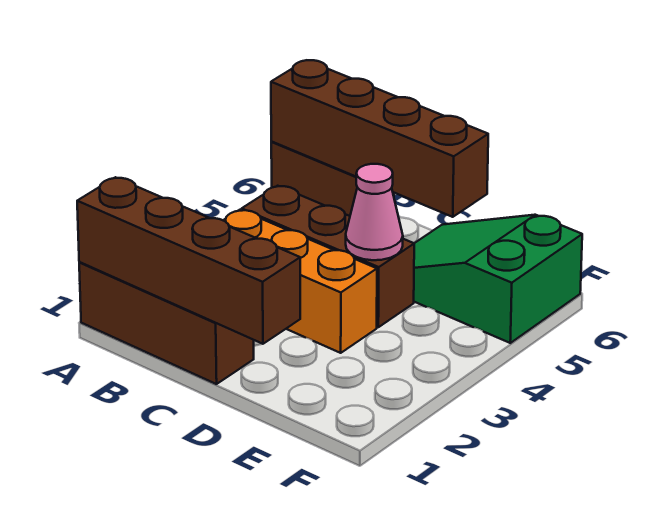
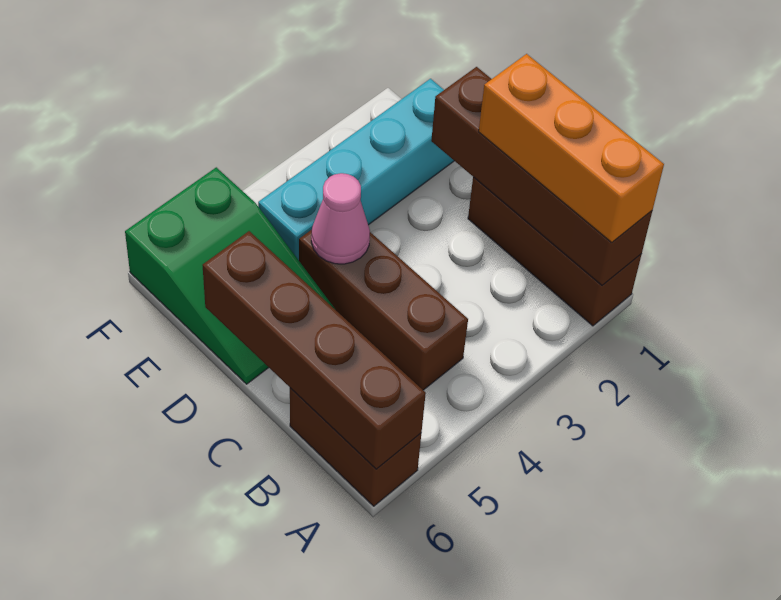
orange 1x3 brick [223,210,377,353] -> orange 1x3 brick moved to [479,54,664,243]
none -> cyan 1x4 brick [258,79,454,260]

